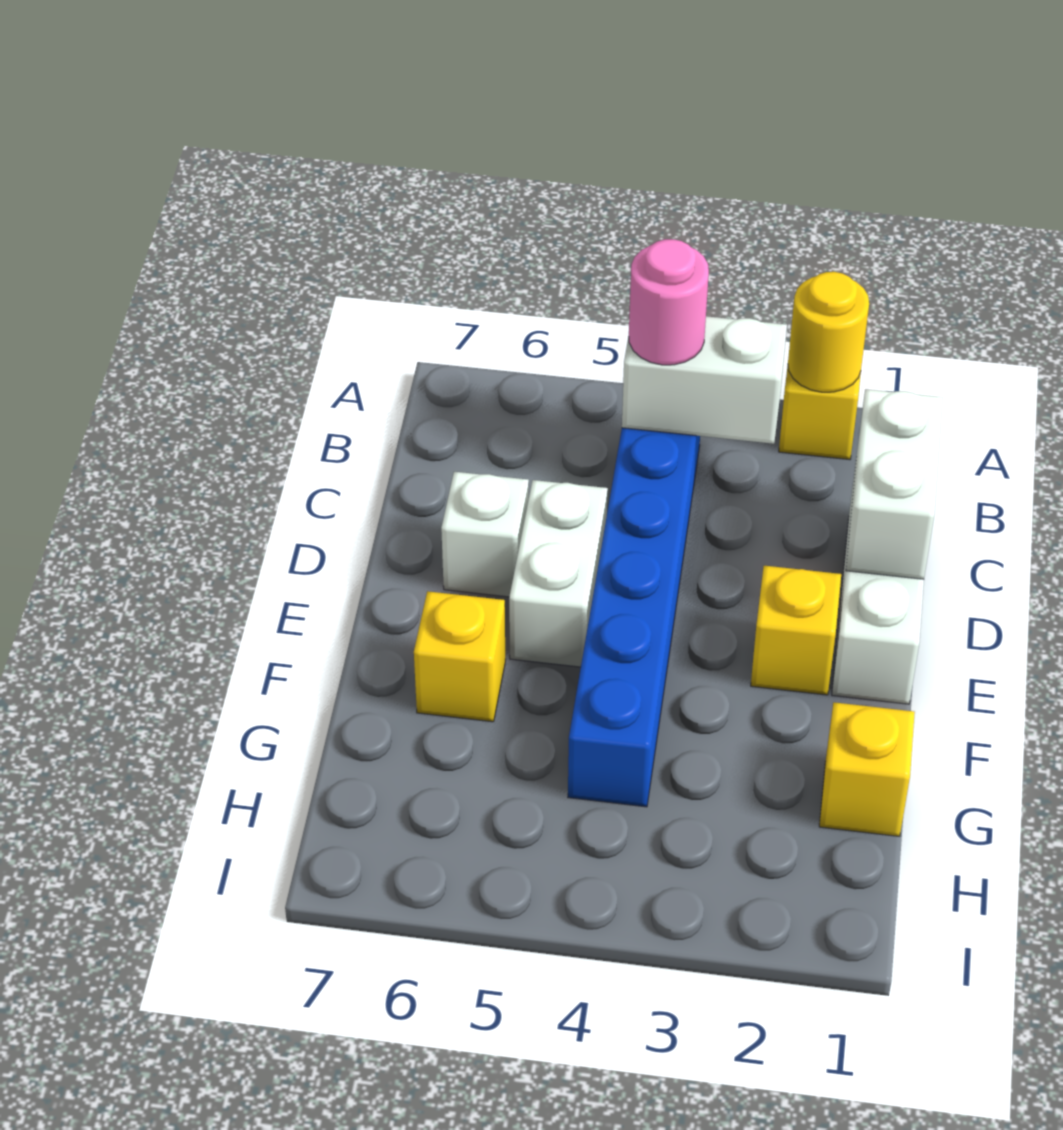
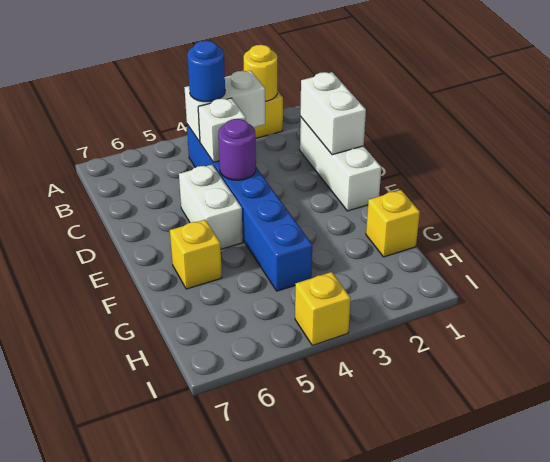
pink 1x1 round brick [629,239,709,365] -> blue 1x1 round brick [187,41,225,102]
none -> purple 1x1 round brick [218,119,256,180]
white 1x1 brick [441,472,529,597] -> white 1x1 brick moved to [198,98,246,162]
yellow 1x1 brick [751,566,841,695] -> yellow 1x1 brick moved to [295,272,351,345]

